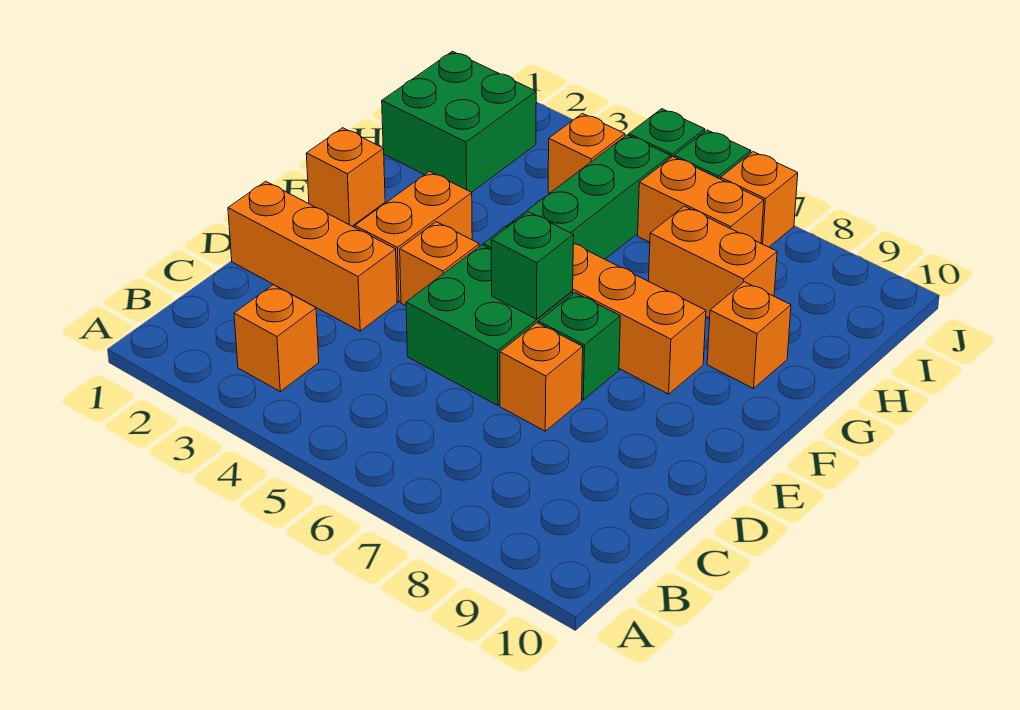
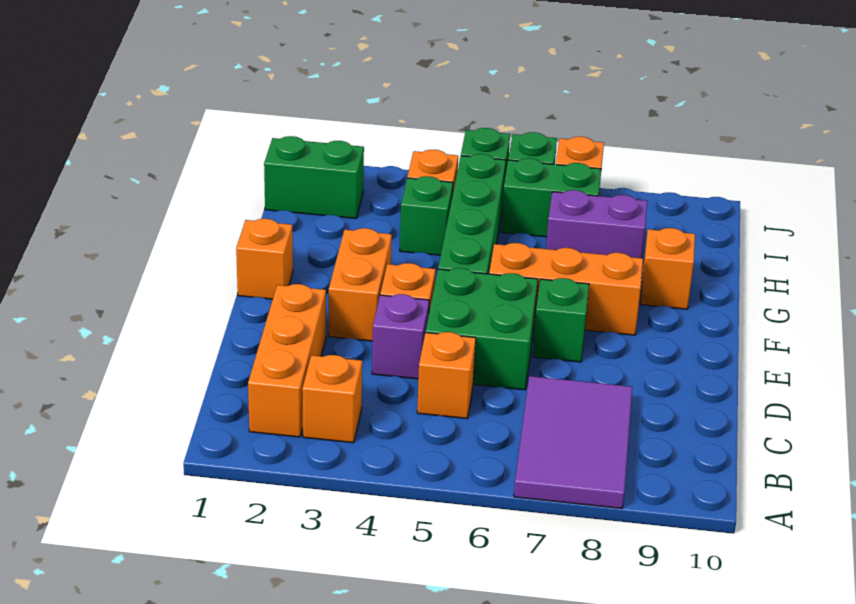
none -> purple 2x3 tile [514,376,632,508]
orange 1x3 brick [228,181,397,331] -> orange 1x3 brick turned to [248,284,326,437]
none -> purple 1x1 brick [372,294,429,379]
orange 1x1 brick [500,323,583,431] -> orange 1x1 brick moved to [417,332,476,419]
green 1x1 brick [491,212,574,319] -> green 1x1 brick moved to [400,176,453,255]
green 2x2 brick [382,51,536,192] -> green 1x2 brick [264,136,364,218]
orange 1x2 brick [649,206,777,318] -> purple 1x2 brick [546,190,647,258]
orange 1x2 brick [638,157,764,243] -> green 1x2 brick [501,158,601,237]

